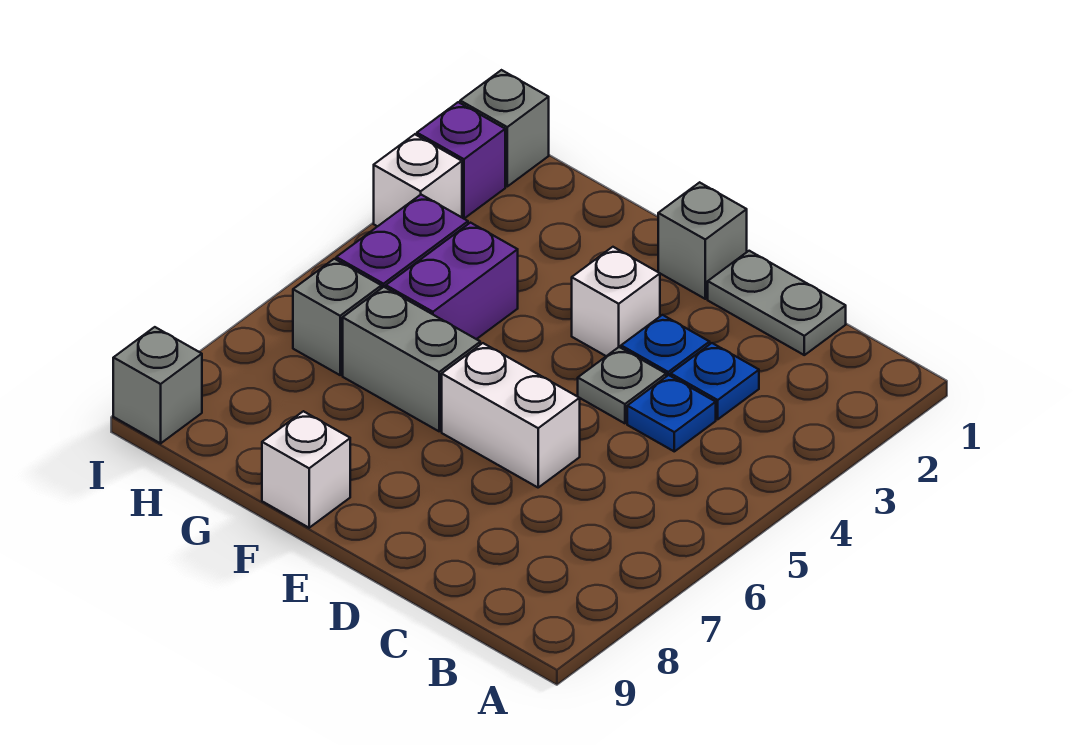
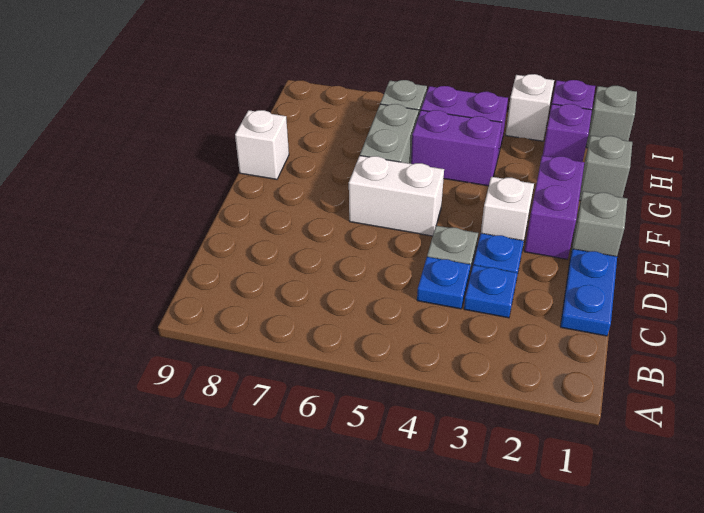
grey 1x2 plate [708,251,846,355] -> blue 1x2 plate [560,249,617,336]
white 1x2 brick [442,343,580,487] -> white 1x2 brick turned to [349,156,444,236]
none -> purple 1x2 brick [524,156,584,259]
none -> purple 1x1 brick [542,104,592,162]
grey 1x1 brick [113,327,202,443] -> grey 1x1 brick moved to [579,136,632,201]

